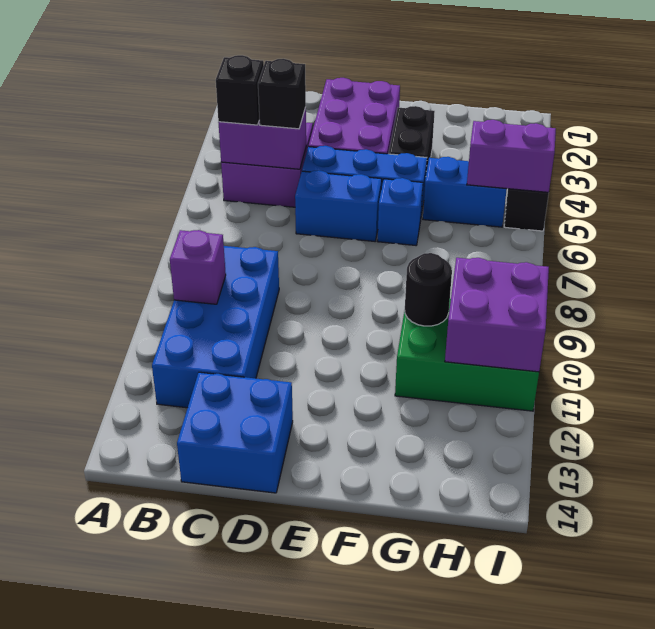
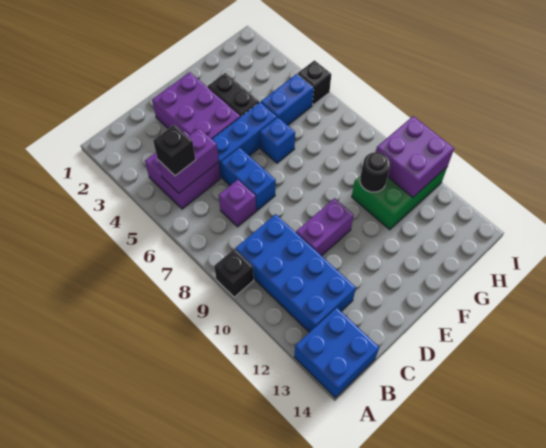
purple 1x1 brick [170,230,226,304] -> purple 1x1 brick moved to [219,180,256,227]
black 1x1 brick [258,59,306,129] -> black 1x1 brick moved to [214,249,254,297]
blue 2x2 brick [177,372,293,493] -> blue 2x2 brick moved to [294,307,379,398]
blue 1x2 brick [295,170,382,241] -> blue 1x2 brick turned to [221,148,276,210]
purple 1x2 brick [467,120,556,192] -> purple 1x2 brick moved to [296,198,354,256]

